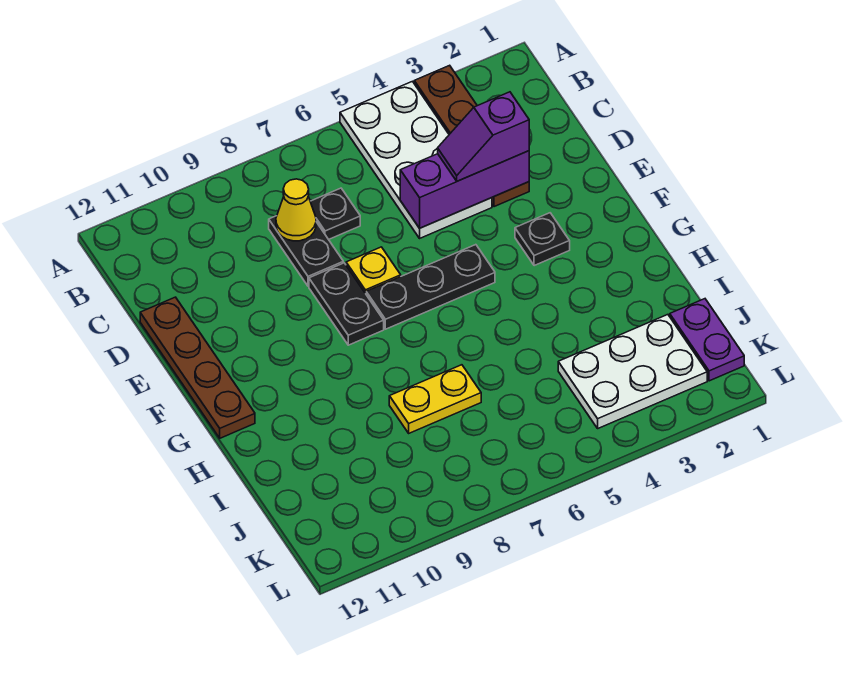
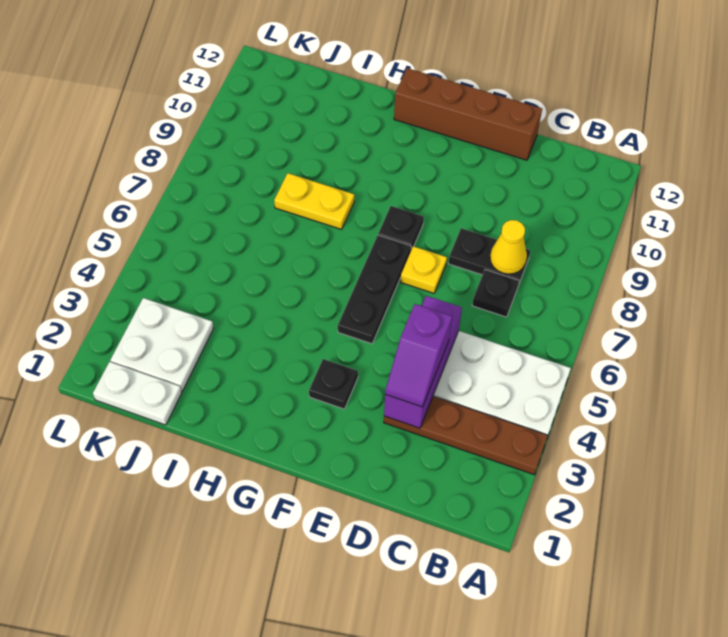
purple 1x2 slope [438,92,529,181] -> purple 1x2 slope turned to [385,304,452,407]
brown 1x4 plate [140,297,255,438] -> brown 1x4 brick [394,68,542,160]
black 1x2 plate [309,263,384,345] -> black 1x1 plate [378,206,424,250]
yellow 1x2 plate [389,365,481,433] -> yellow 1x2 plate turned to [274,173,354,229]
purple 1x2 plate [670,299,744,381] -> white 1x2 plate [93,362,182,425]
white 2x3 plate [558,315,707,428] -> white 2x2 plate [110,298,213,391]

